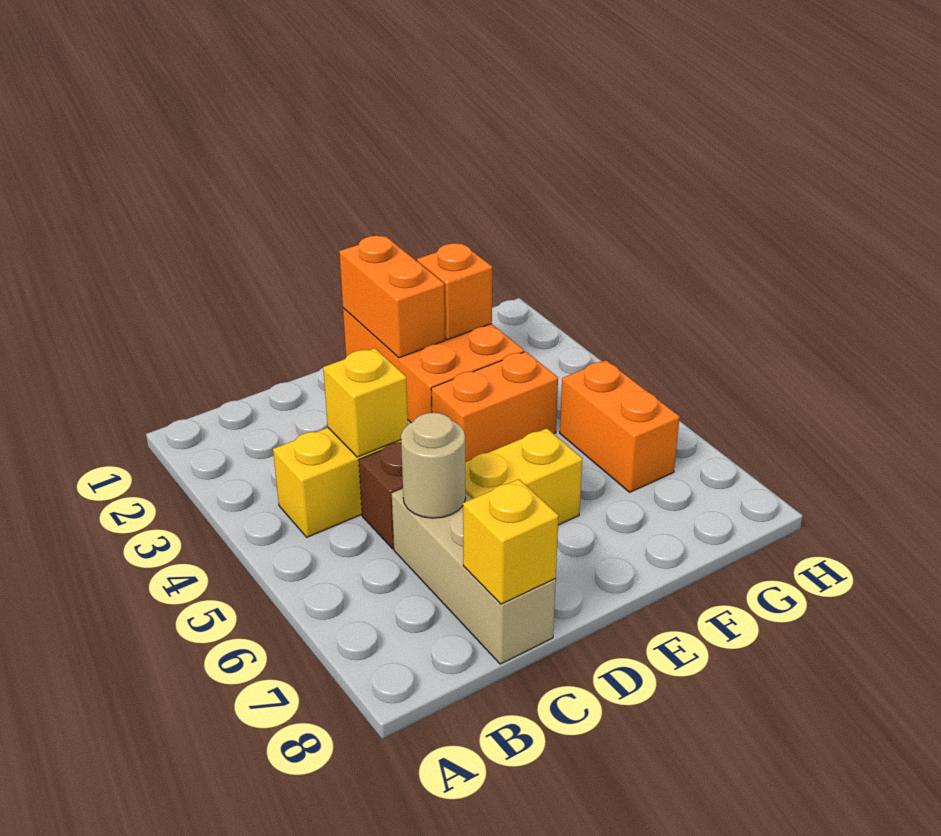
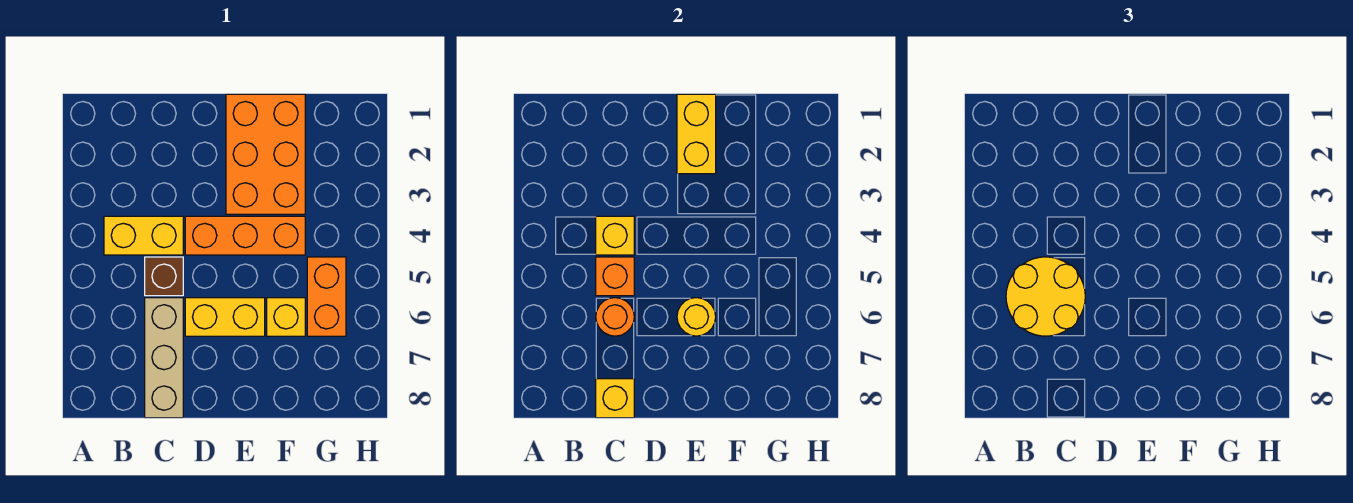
none -> yellow 2x2 round brick [1006,257,1085,336]
tan 1x1 round brick [401,413,466,518] -> orange 1x1 round brick [596,298,634,336]
orange 1x2 brick [339,236,445,358] -> yellow 1x2 brick [677,94,716,174]
orange 1x2 brick [431,351,558,462] -> orange 1x3 brick [185,216,305,255]
none -> yellow 1x1 round brick [677,298,716,336]
orange 1x1 brick [417,243,492,340] -> orange 1x1 brick moved to [596,257,634,296]
none -> yellow 1x1 brick [267,298,305,336]

